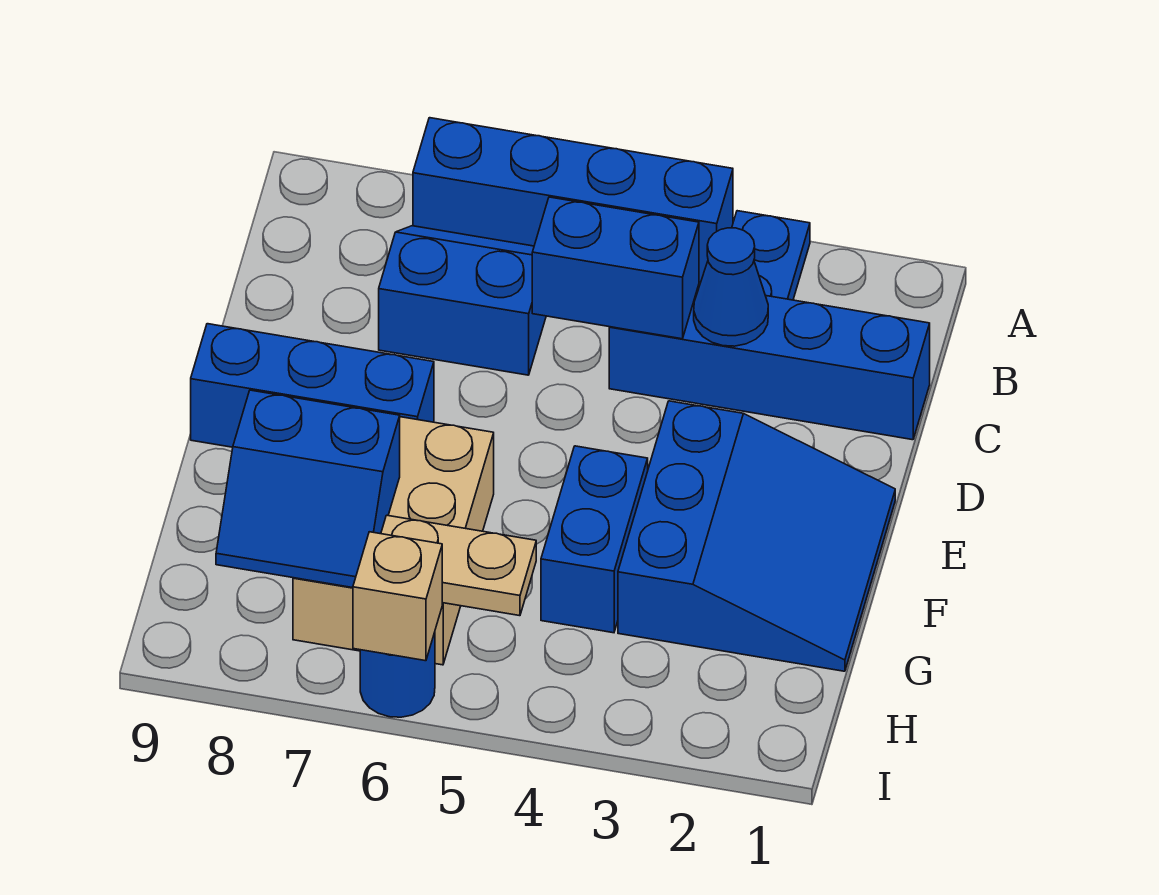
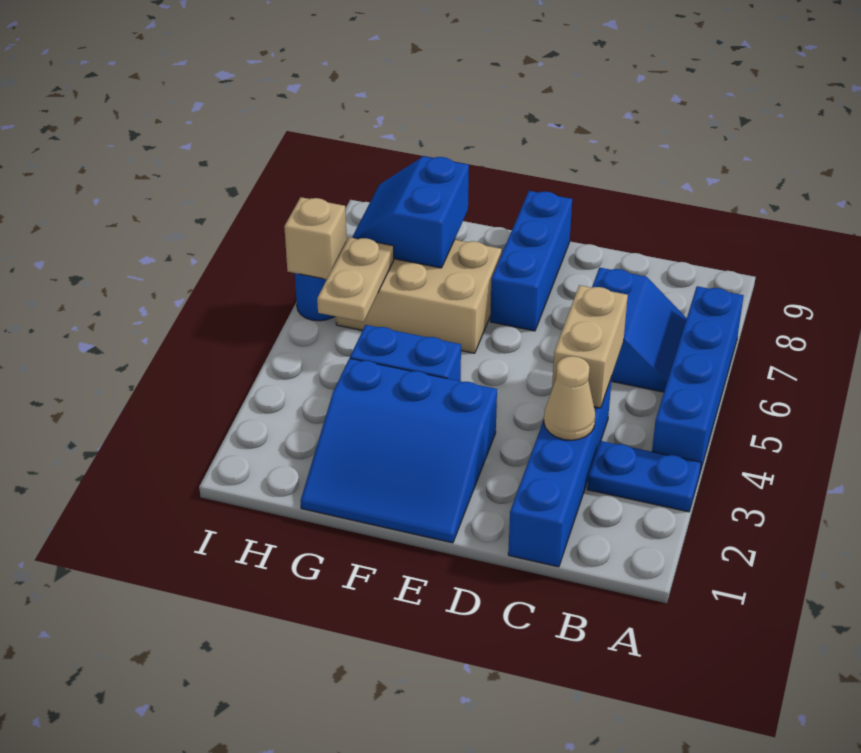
blue 1x1 cone [694,228,768,346] -> tan 1x1 cone [544,356,595,440]
blue 1x2 brick [532,197,699,339] -> tan 1x2 brick [552,285,628,408]

